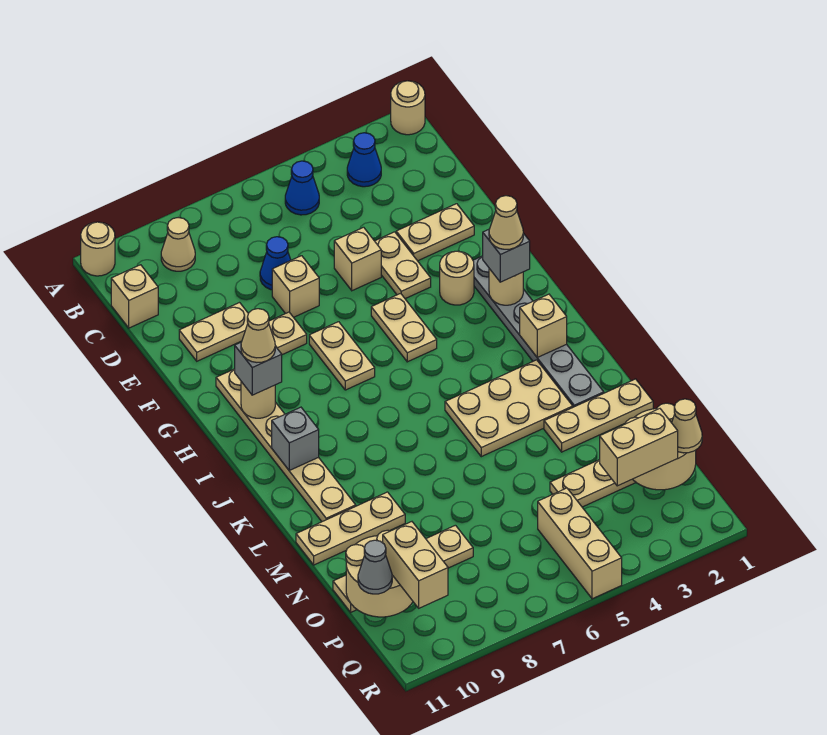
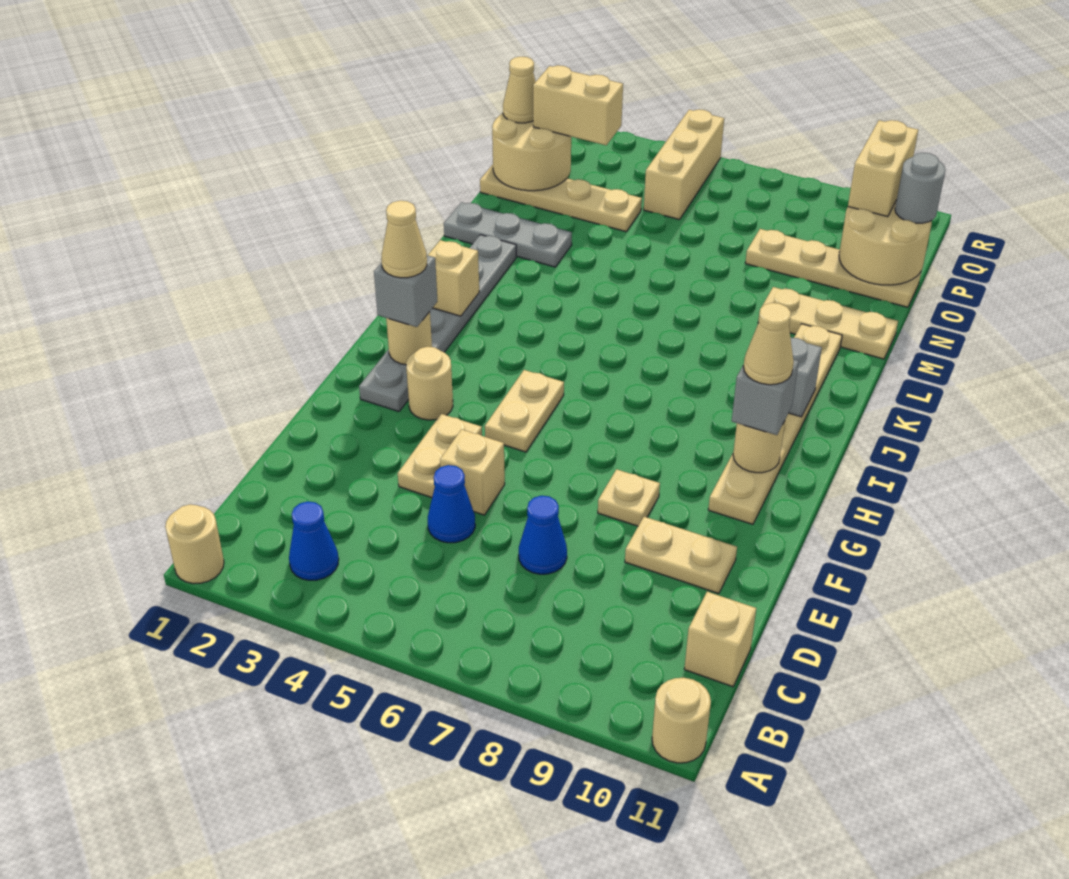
blue 1x1 cone [285,161,319,215] -> blue 1x1 cone moved to [428,465,475,543]
tan 1x1 cone [161,218,195,271] -> none
tan 1x2 plate [396,204,474,261] -> none
tan 1x1 brick [272,256,319,317] -> none
tan 1x2 plate [309,322,375,390] -> none
tan 2x3 plate [445,360,573,457] -> none
tan 1x3 plate [544,379,653,452] -> grey 1x3 plate [444,202,572,267]
grey 1x1 cone [358,540,392,594] -> grey 1x1 round brick [895,153,946,223]

